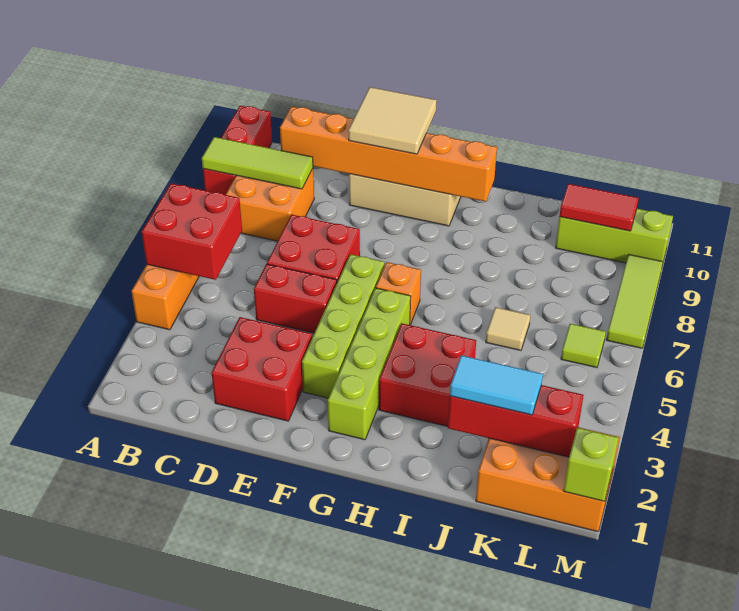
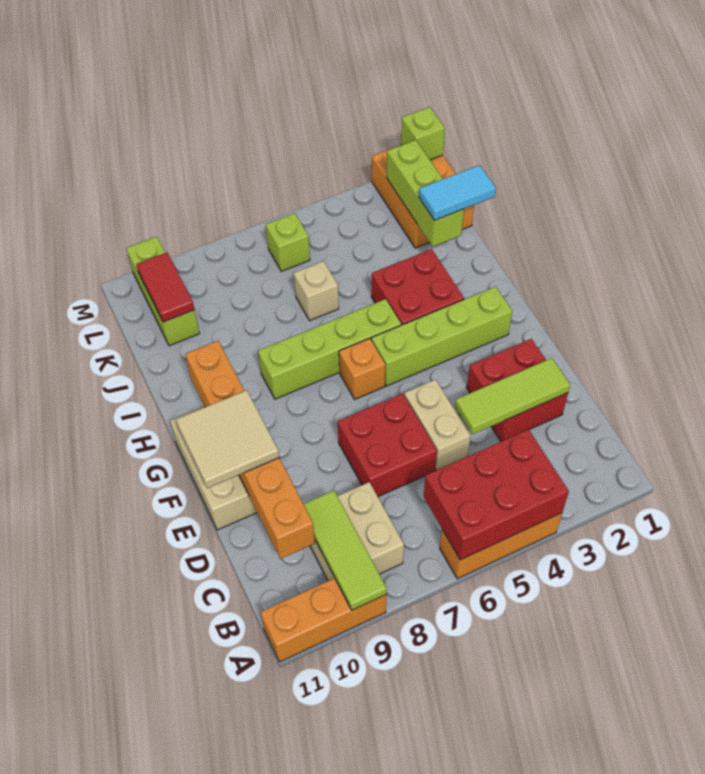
red 2x2 brick [142,183,242,280] -> red 2x3 brick [424,429,569,560]
red 1x3 brick [203,106,272,195] -> orange 1x3 brick [261,578,387,662]
orange 2x2 brick [226,169,314,241] -> tan 2x2 brick [310,482,404,581]
red 1x2 brick [254,264,337,333] -> tan 1x2 brick [404,380,470,470]
lime 1x4 brick [302,254,385,398] -> lime 1x4 brick moved to [258,299,401,399]
red 1x3 brick [448,385,584,457] -> lime 1x3 brick [387,140,464,247]
cyan 1x2 tile [450,355,543,415] -> cyan 1x2 tile turned to [419,165,496,220]
tan 1x1 tile [486,307,530,350] -> tan 1x1 brick [294,261,339,321]
lime 1x1 tile [561,324,606,368] -> lime 1x1 brick [266,213,310,271]
lime 1x3 tile [607,254,663,348] -> lime 1x3 tile moved to [455,358,570,434]

